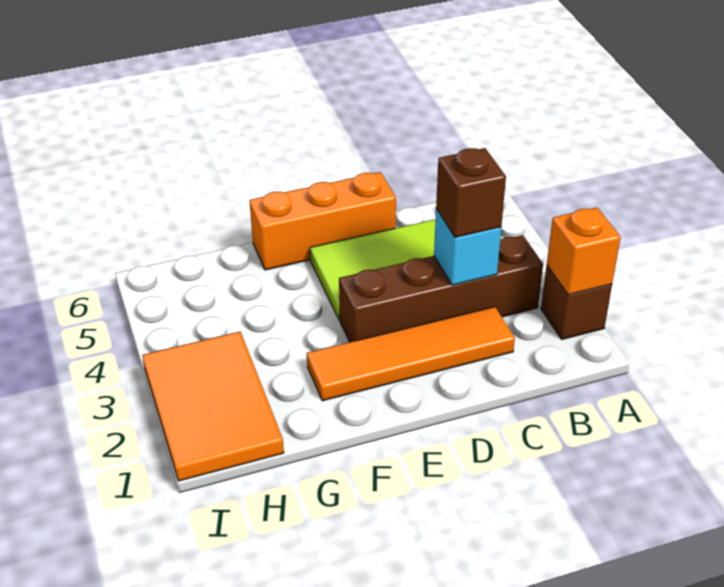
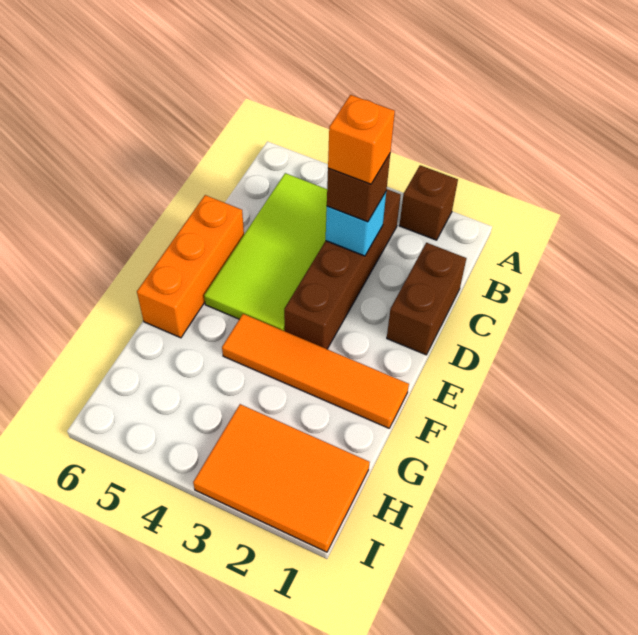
orange 1x1 brick [547,207,621,295] -> orange 1x1 brick moved to [328,95,395,184]
none -> brown 1x2 brick [387,243,466,355]
orange 1x4 tile [307,307,515,401] -> orange 1x4 tile turned to [222,314,409,428]

